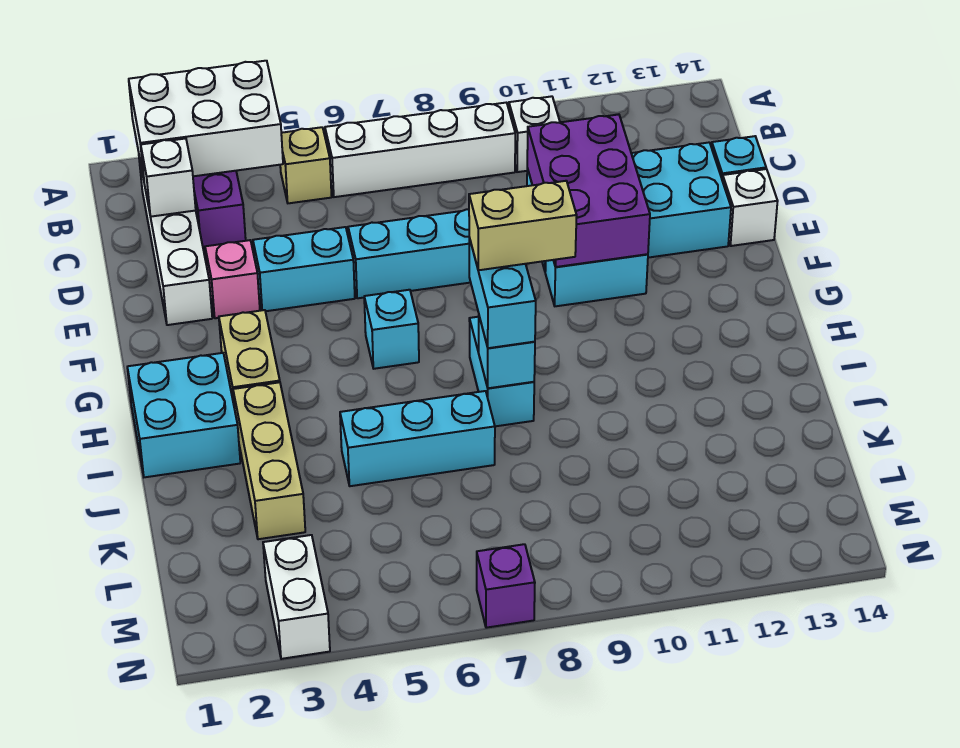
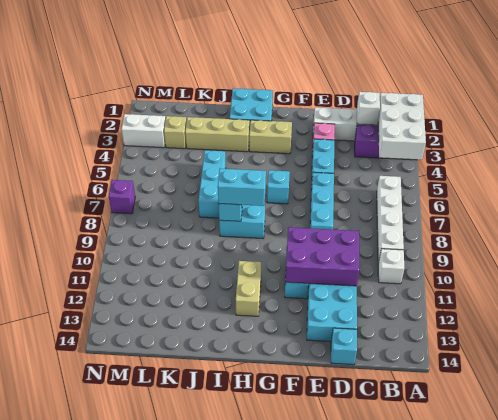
tan 1x1 brick [280,127,332,203] -> tan 1x1 brick moved to [164,116,187,149]
white 1x1 brick [722,169,778,246] -> none
tan 1x2 brick [469,181,577,270] -> tan 1x2 brick moved to [236,261,261,316]

